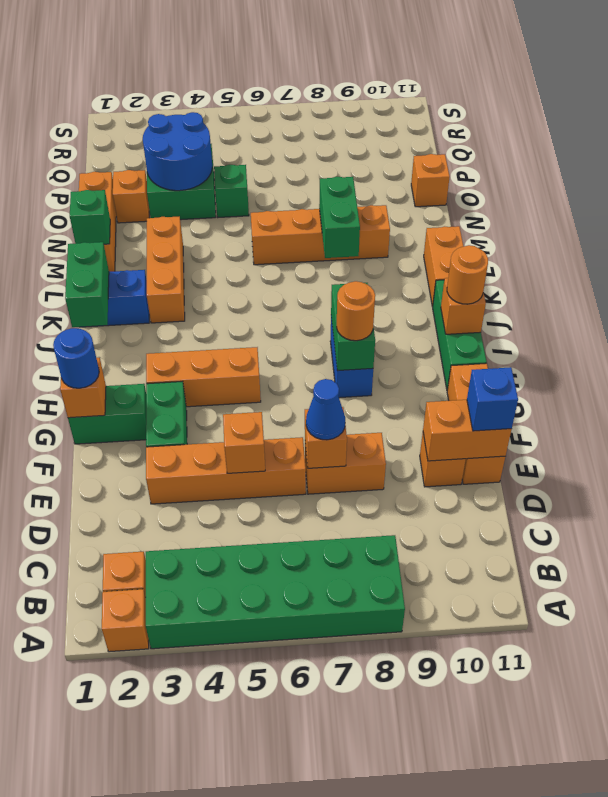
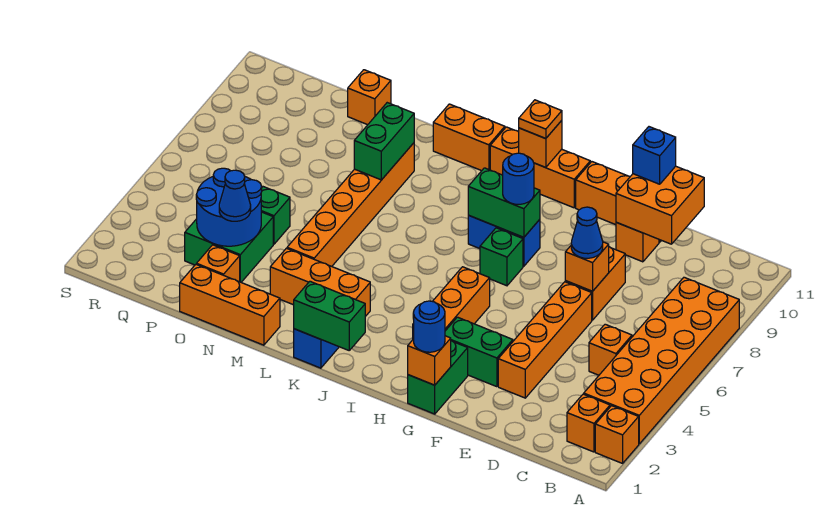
green 2x6 brick [146,535,405,649] -> orange 2x6 brick [584,277,739,444]
orange 1x1 brick [223,412,265,473] -> orange 1x1 brick moved to [589,324,632,375]
orange 1x2 brick [423,400,512,461] -> orange 2x2 brick [616,166,704,244]
orange 1x1 round brick [336,281,375,341] -> blue 1x1 round brick [503,153,534,204]
green 1x3 brick [433,280,487,390] -> orange 1x3 brick [490,127,590,208]
orange 1x1 round brick [447,245,488,304] -> orange 1x1 plate [519,100,562,139]
green 1x2 brick [319,177,360,258] -> green 1x2 brick turned to [354,103,414,180]
green 1x1 brick [70,190,110,244] -> green 1x1 brick moved to [480,228,523,286]
orange 1x4 brick [251,205,390,265] -> orange 1x6 brick [287,143,414,266]
none -> blue 1x1 cone [219,170,251,221]

